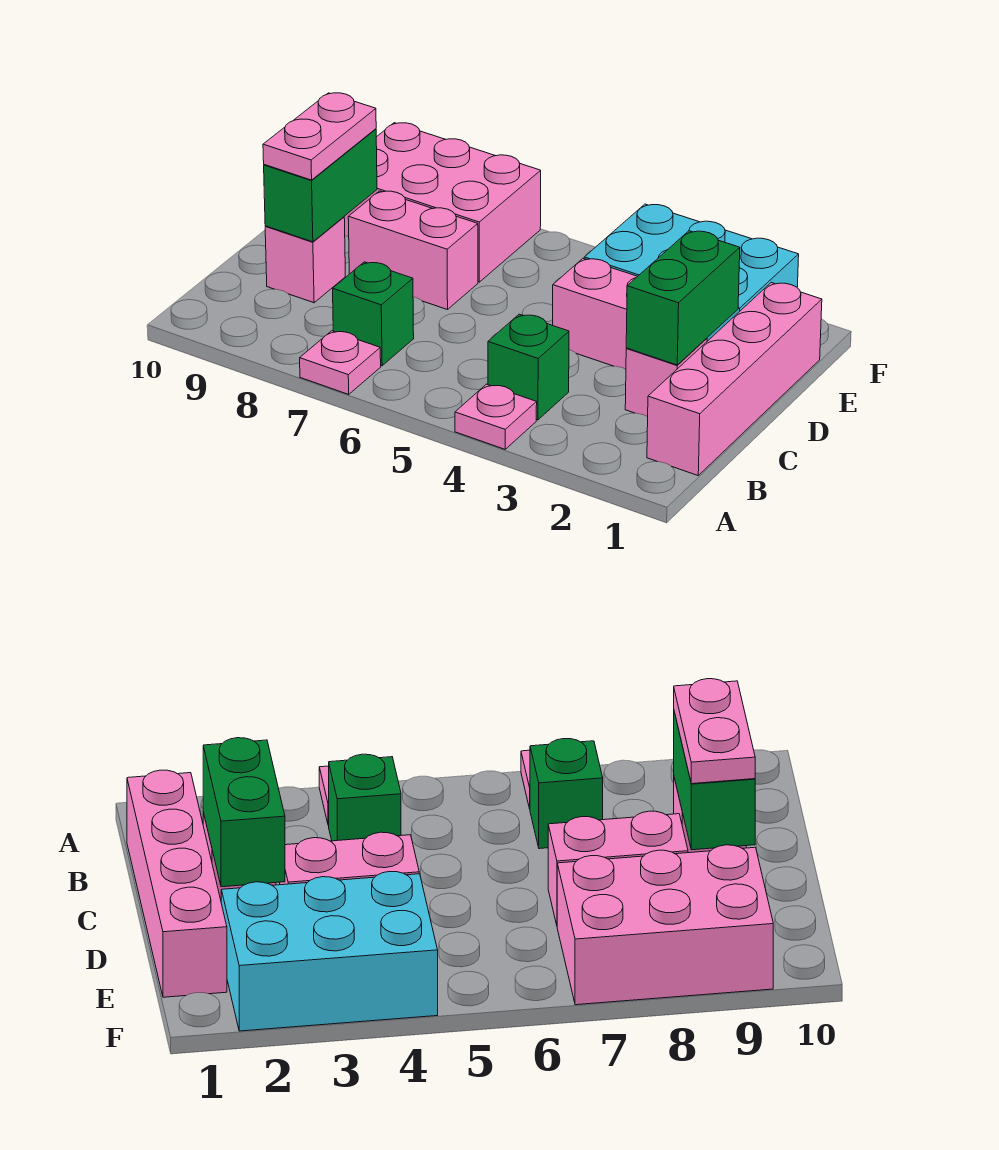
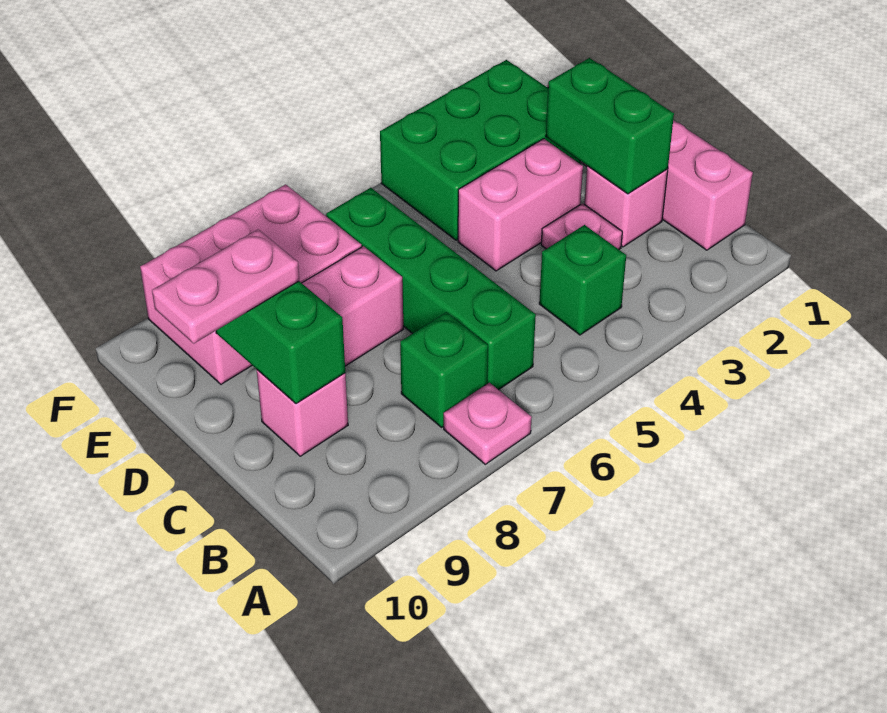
pink 1x1 plate [455,384,537,449] -> pink 1x1 plate moved to [541,203,622,249]
none -> green 1x4 brick [326,188,536,390]
pink 1x2 plate [263,93,376,180] -> pink 1x2 plate turned to [152,229,299,343]
cyan 2x3 brick [584,204,799,341] -> green 2x3 brick [380,60,580,240]

